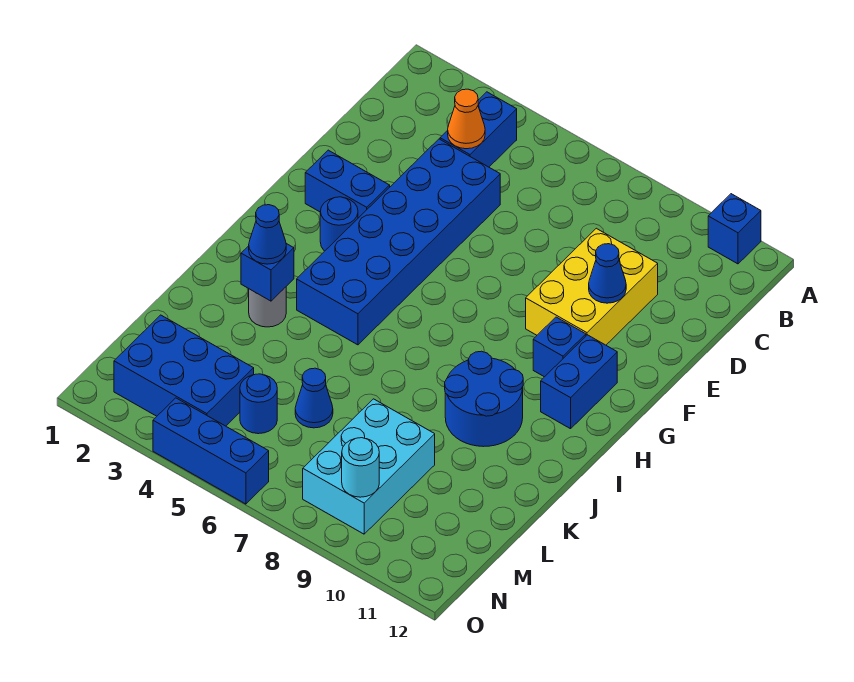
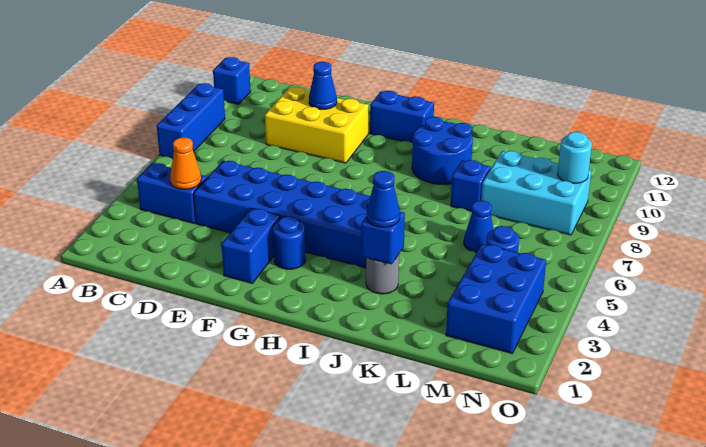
blue 1x1 brick [533,317,586,377] -> blue 1x1 brick moved to [451,160,491,211]
blue 1x3 brick [153,398,269,504] -> blue 1x3 brick moved to [157,83,225,159]

